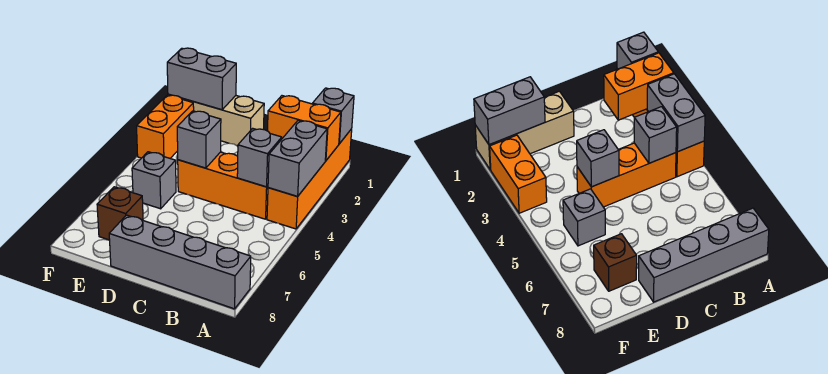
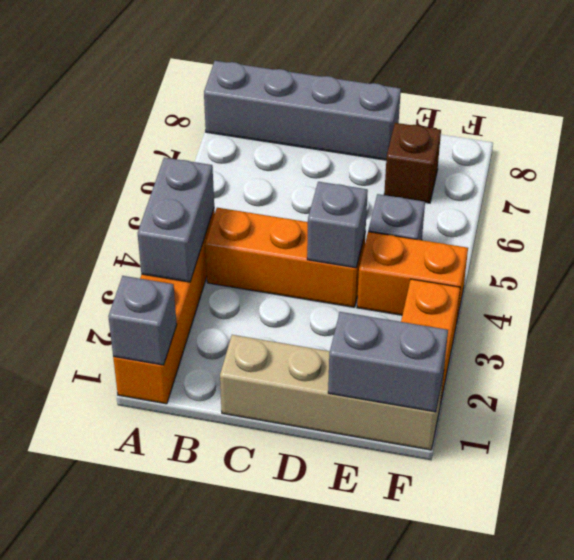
orange 1x2 brick [268,96,341,161] -> orange 1x2 brick moved to [357,232,468,323]
grey 1x1 brick [237,128,282,187] -> none
tan 1x3 brick [168,94,264,146] -> tan 1x4 brick [220,335,443,450]

